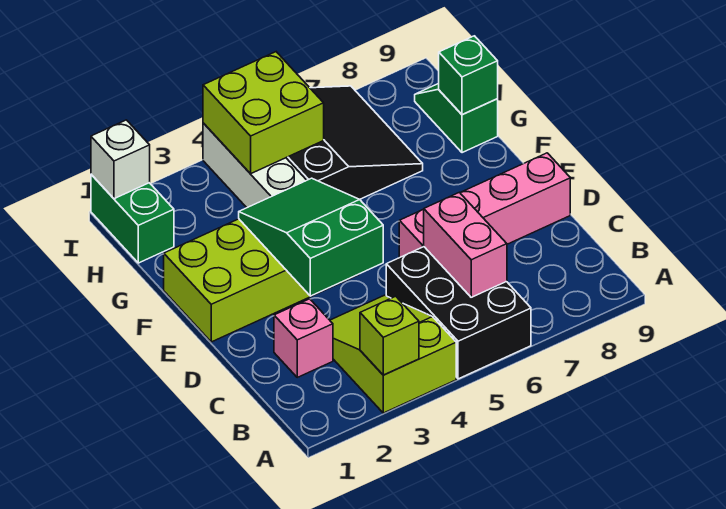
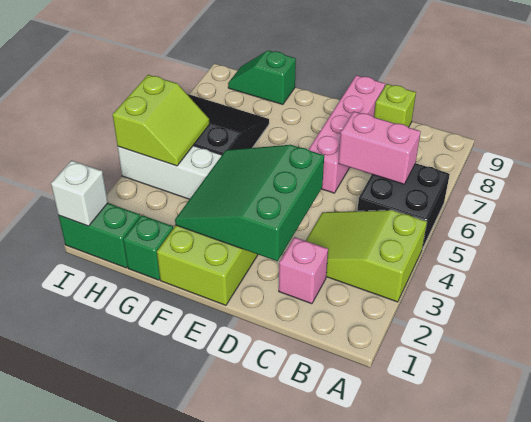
lime 1x1 brick [360,296,419,375] -> lime 1x1 brick moved to [374,84,416,127]
black 2x3 brick [386,247,531,379] -> black 2x2 brick [357,163,450,249]
green 2x3 slope [239,178,383,296] -> green 3x3 slope [175,145,324,261]
green 1x1 brick [439,36,498,115] -> green 1x1 brick moved to [123,215,173,280]
lime 2x2 brick [203,52,324,173] -> lime 2x2 slope [113,75,209,166]

